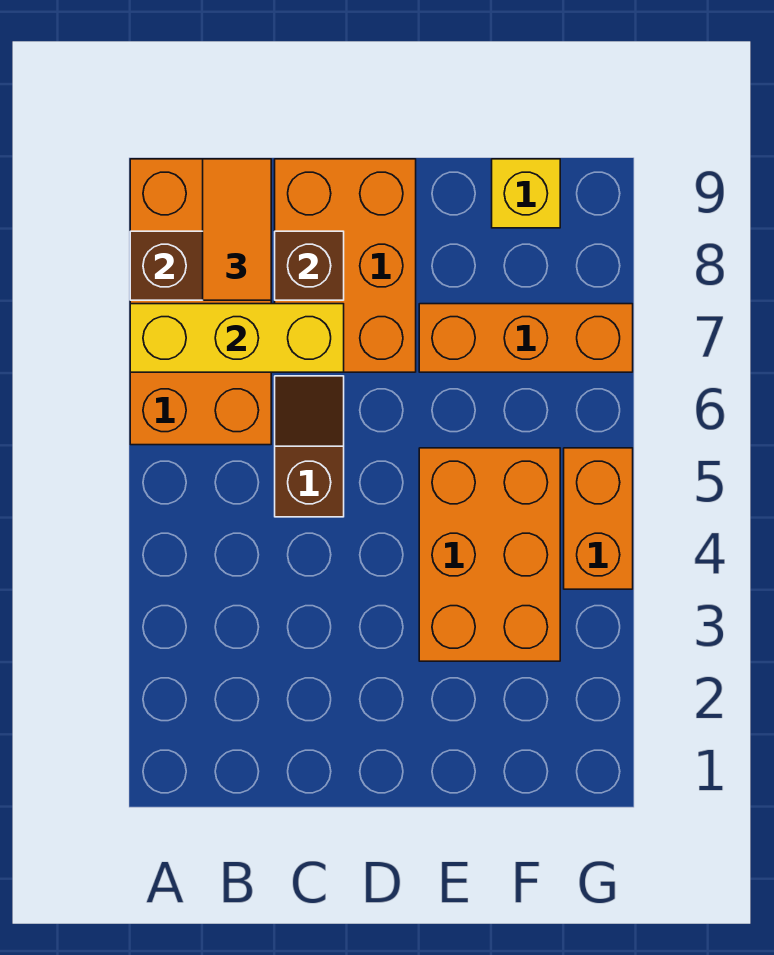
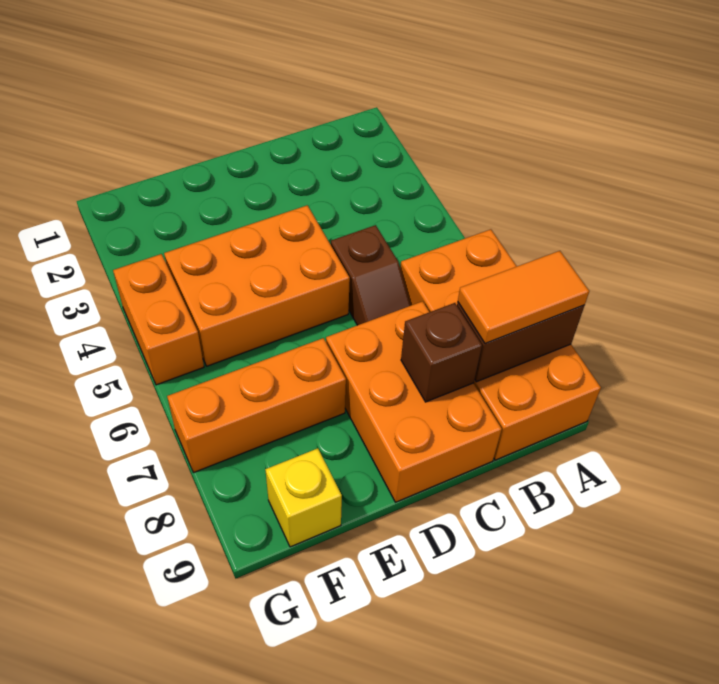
yellow 1x3 brick [130,304,344,372] -> none
orange 1x2 tile [203,159,271,300] -> orange 1x2 tile turned to [458,251,589,344]
orange 2x3 brick [419,448,560,661] -> orange 2x3 brick turned to [164,205,350,366]

